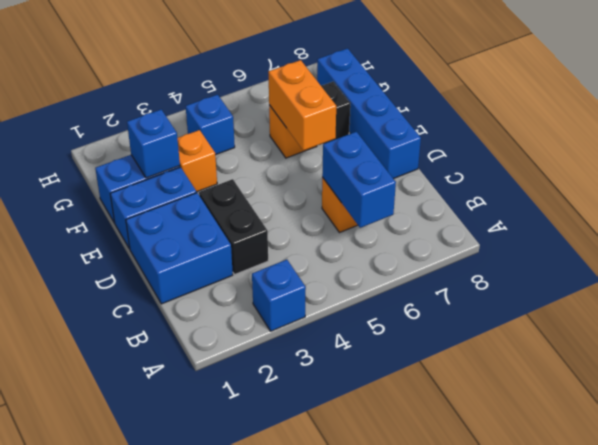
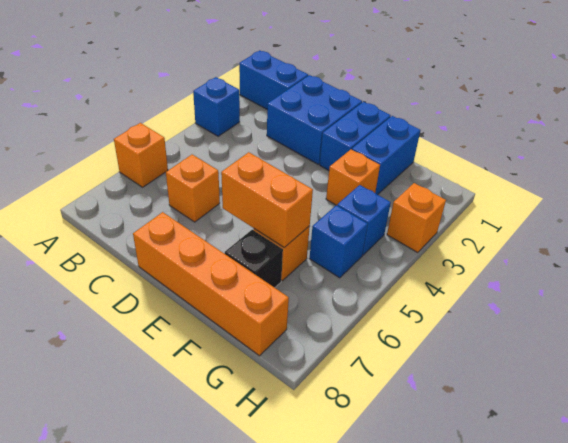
none -> orange 1x1 brick [114,123,168,187]
blue 1x2 brick [322,132,396,228] -> blue 1x2 brick moved to [239,51,308,109]
black 1x2 brick [199,179,268,275] -> none
blue 1x4 brick [317,48,421,179] -> orange 1x4 brick [133,212,289,356]
blue 1x1 brick [127,109,180,178] -> blue 1x1 brick moved to [310,205,368,278]
none -> orange 1x1 brick [387,183,446,253]

